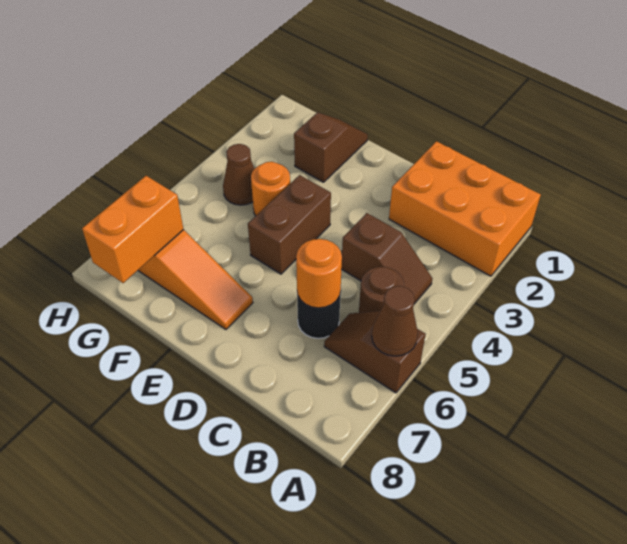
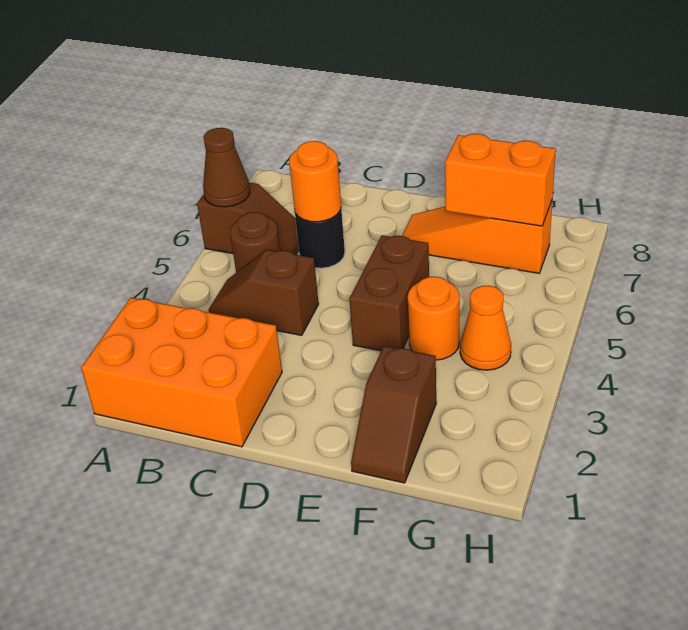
brown 1x1 cone [223,144,254,205] -> orange 1x1 cone [460,286,511,370]
orange 1x2 brick [82,176,184,283] -> orange 1x2 brick turned to [445,134,556,226]

